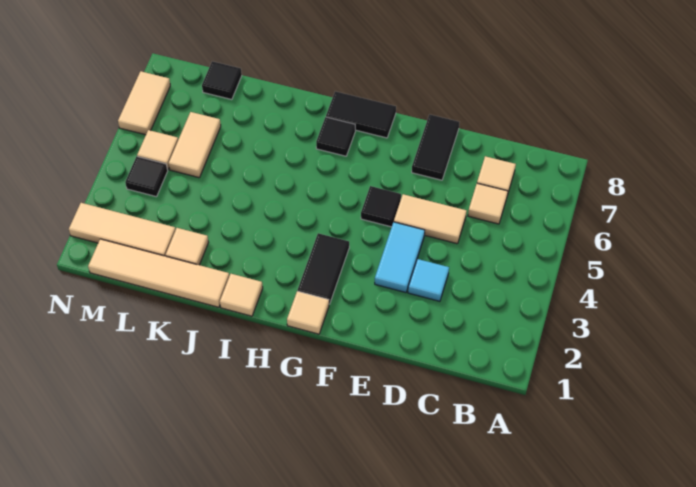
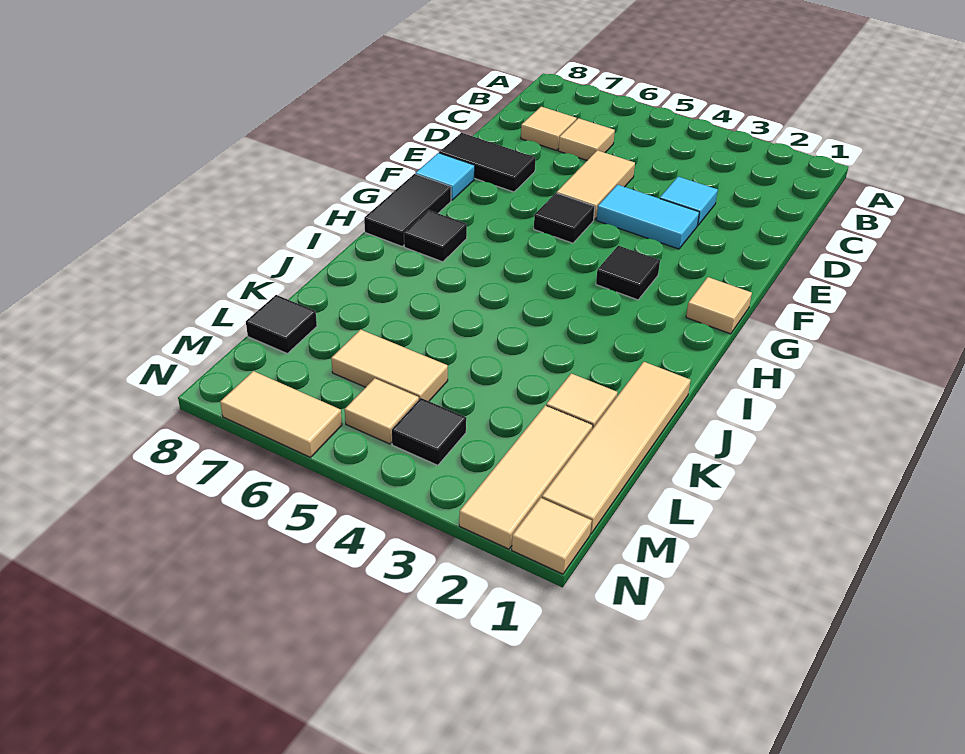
none -> cyan 1x1 tile [415,153,475,200]
black 1x2 tile [298,233,349,304] -> black 1x1 tile [596,246,660,300]
tan 1x1 tile [220,274,263,316] -> tan 1x1 tile moved to [512,498,592,574]

